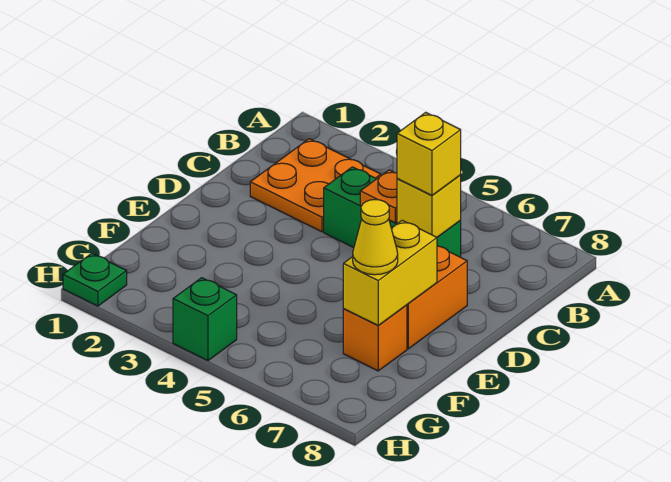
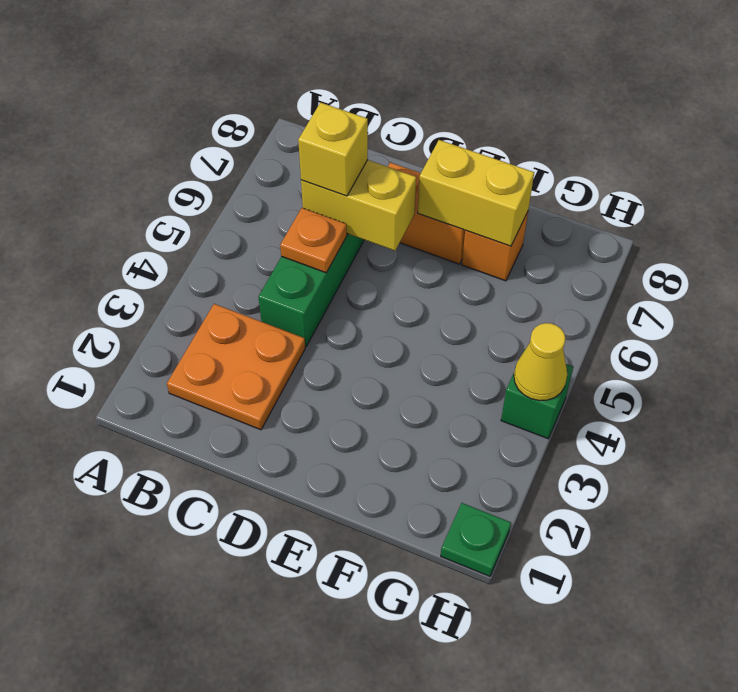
yellow 1x1 brick [397,175,461,237] -> yellow 1x2 brick [301,160,416,251]
yellow 1x1 cone [353,200,398,275] -> yellow 1x1 cone moved to [514,323,567,401]

